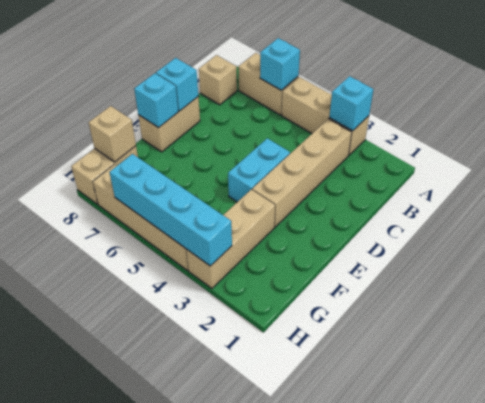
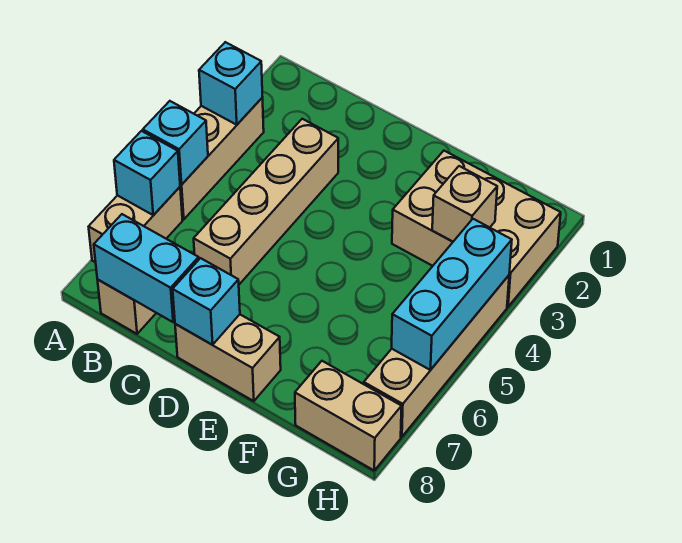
tan 1x4 brick [252,119,352,227] -> tan 1x4 brick turned to [194,119,338,284]
cyan 1x2 brick [228,138,290,202] -> cyan 1x2 brick moved to [94,214,199,322]
cyan 1x1 brick [134,73,178,128] -> cyan 1x1 brick moved to [143,101,208,185]
tan 1x3 brick [186,190,275,288] -> tan 2x3 brick [392,151,561,307]
tan 1x1 brick [89,106,136,162] -> tan 1x1 brick moved to [432,166,497,242]
cyan 1x4 brick [109,154,232,266] -> cyan 1x3 brick [392,219,512,370]

